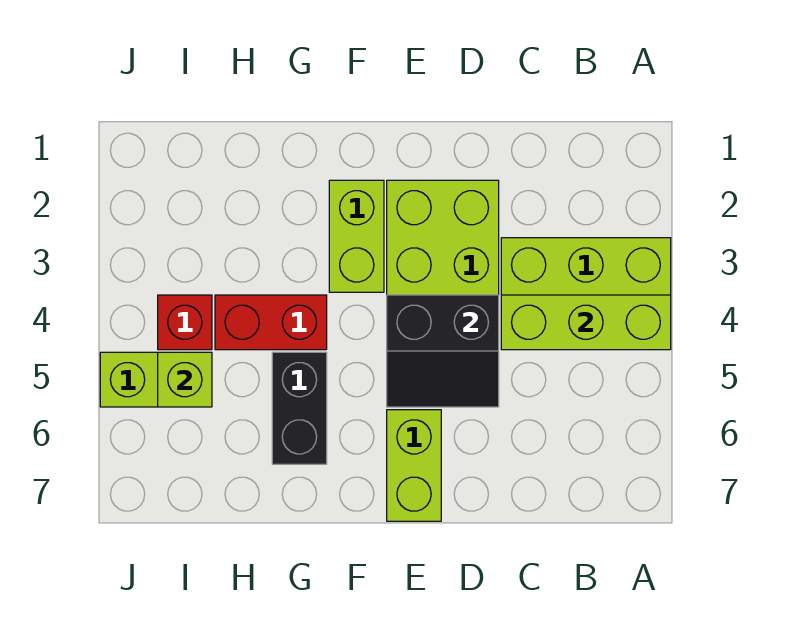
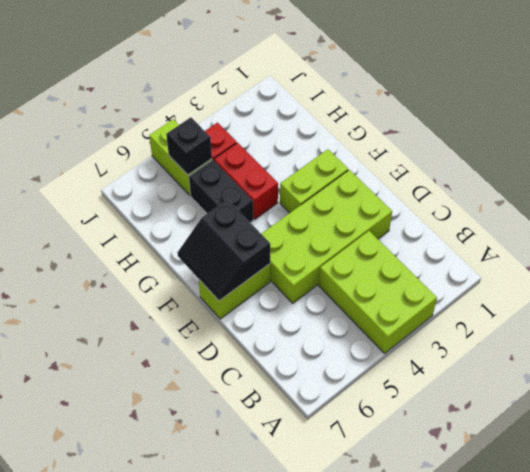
lime 1x3 brick [501,295,671,350] -> none
black 2x2 slope [387,295,499,407] -> black 2x2 slope moved to [177,199,270,301]
black 1x2 brick [272,352,327,464] -> black 1x2 brick turned to [189,160,253,223]
lime 1x1 brick [158,352,212,407] -> black 1x1 brick [166,117,212,175]

